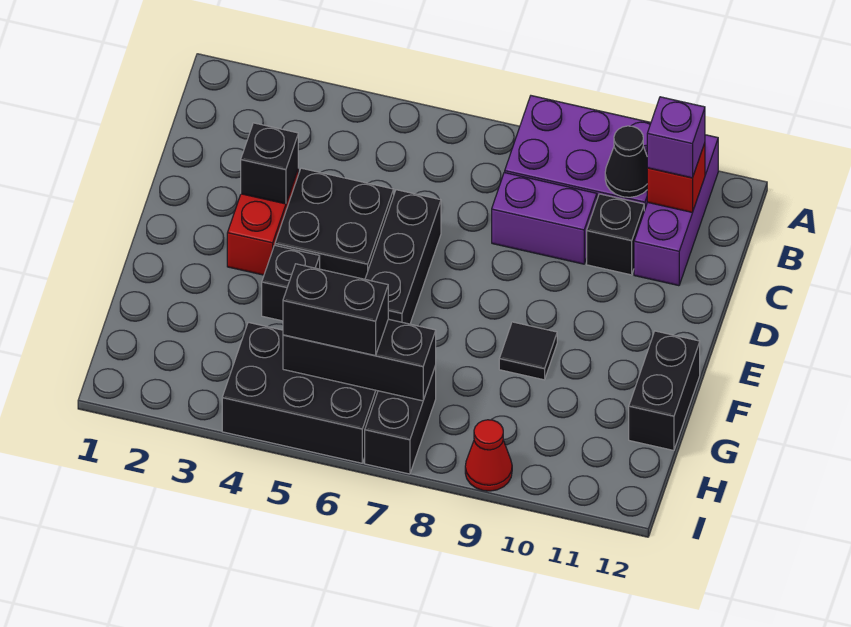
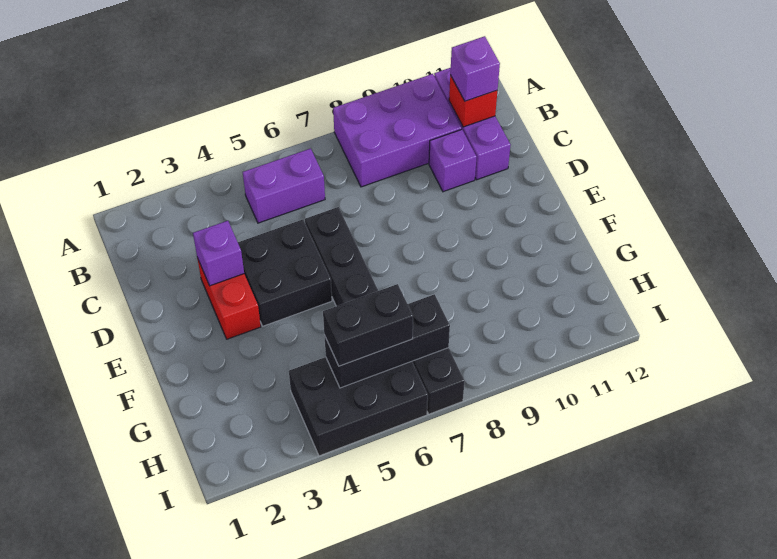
black 1x1 cone [605,126,647,197] -> none
purple 1x2 brick [492,172,597,264] -> purple 1x2 brick moved to [243,149,325,223]
black 1x1 brick [587,194,644,275] -> purple 1x1 brick [429,129,476,192]
black 1x1 brick [241,123,298,204] -> purple 1x1 brick [193,221,244,286]
black 1x1 brick [262,245,320,321] -> none
black 1x1 tile [499,322,557,380] -> none
black 1x2 brick [629,331,700,450] -> none
red 1x1 cone [465,420,512,491] -> none

